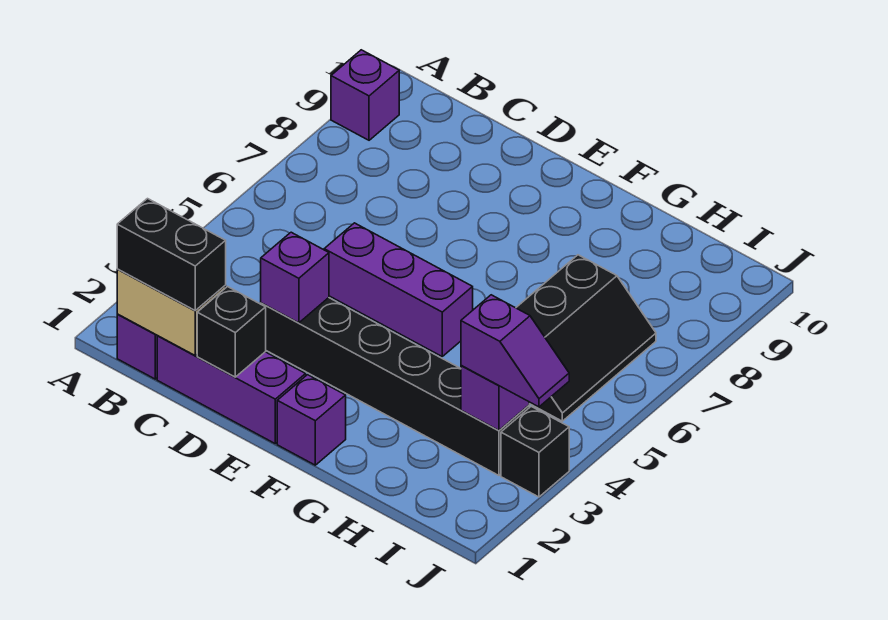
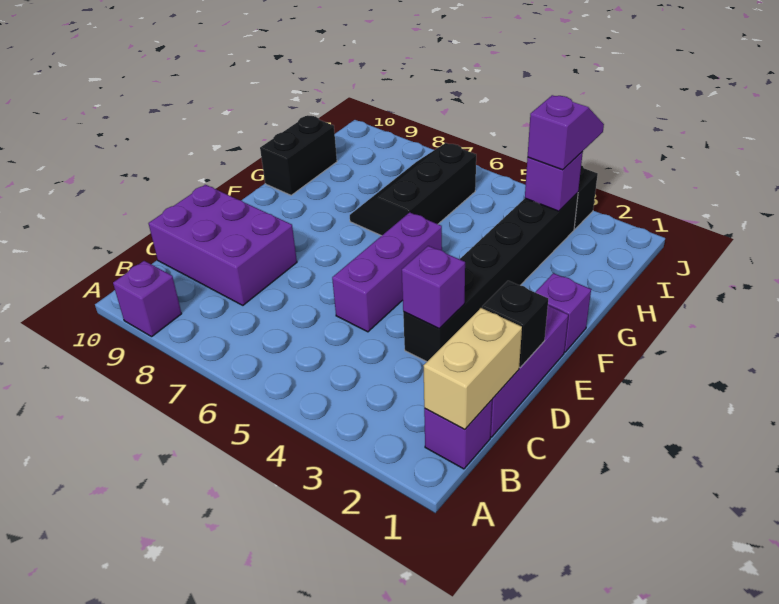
black 1x2 brick [117,199,226,311] -> black 1x2 brick moved to [260,115,337,195]
none -> purple 2x3 brick [148,185,297,305]
black 2x3 slope [516,255,656,421] -> black 2x3 slope turned to [350,143,476,236]

